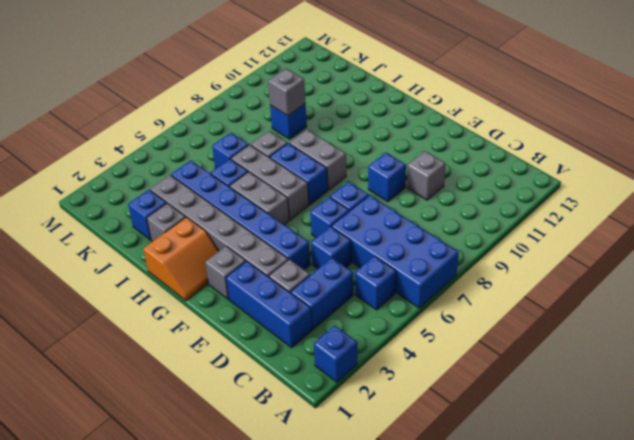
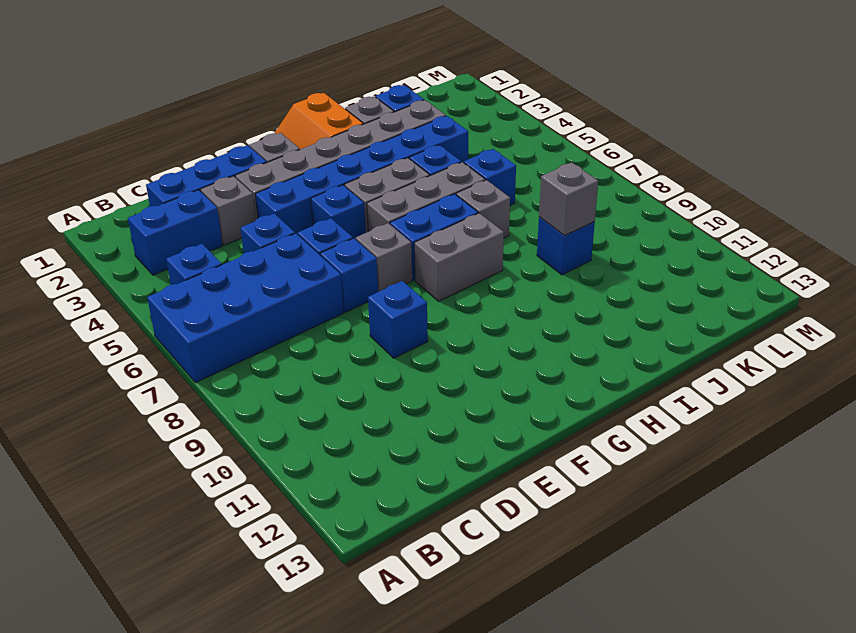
blue 1x1 brick [314,325,357,382] -> blue 1x1 brick moved to [311,185,366,239]
blue 1x2 brick [291,258,353,329] -> blue 1x2 brick turned to [128,190,223,275]
grey 1x1 brick [407,151,446,200] -> grey 1x1 brick moved to [356,223,412,292]

